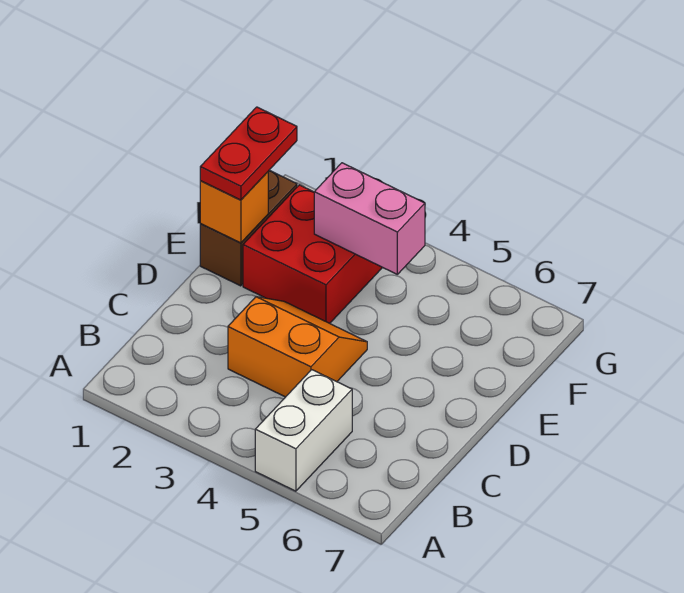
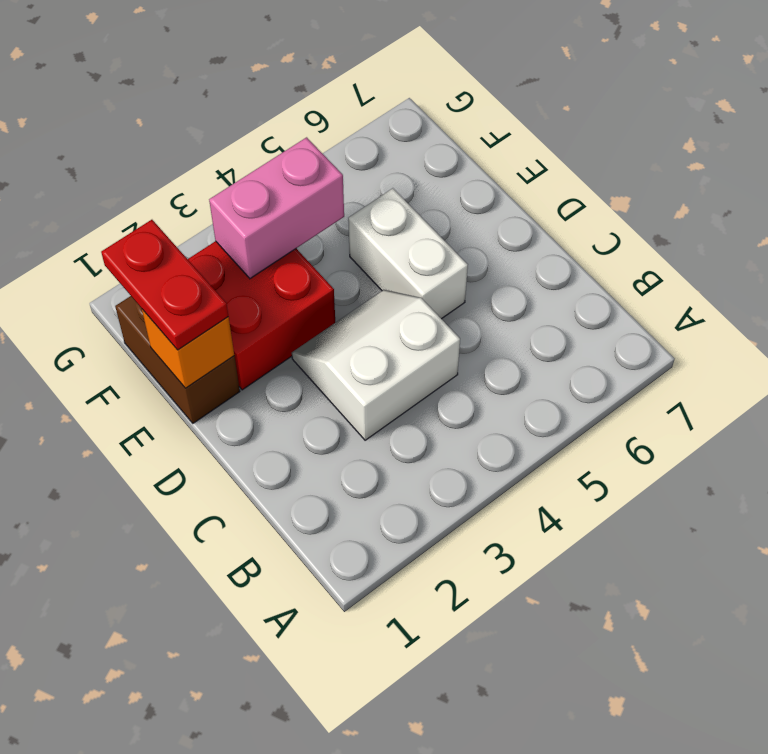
white 1x2 brick [255,370,352,491] -> white 1x2 brick moved to [348,188,468,319]
orange 2x2 slope [228,297,367,397] -> white 2x2 slope [292,290,460,440]

